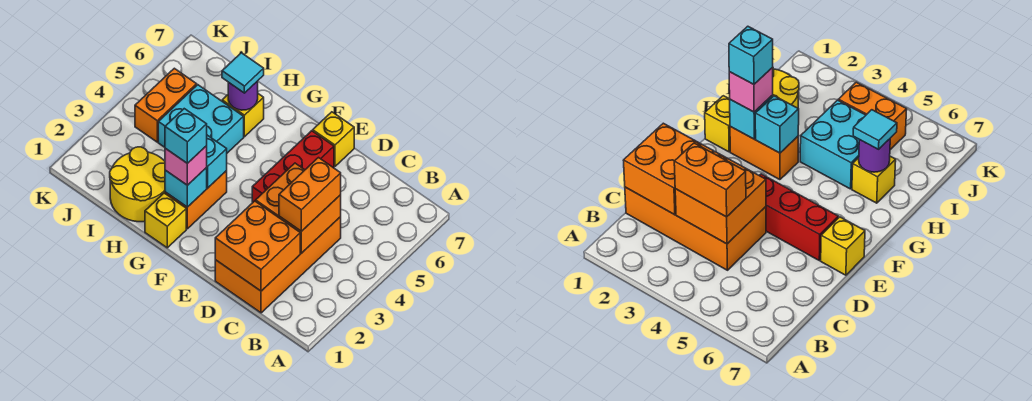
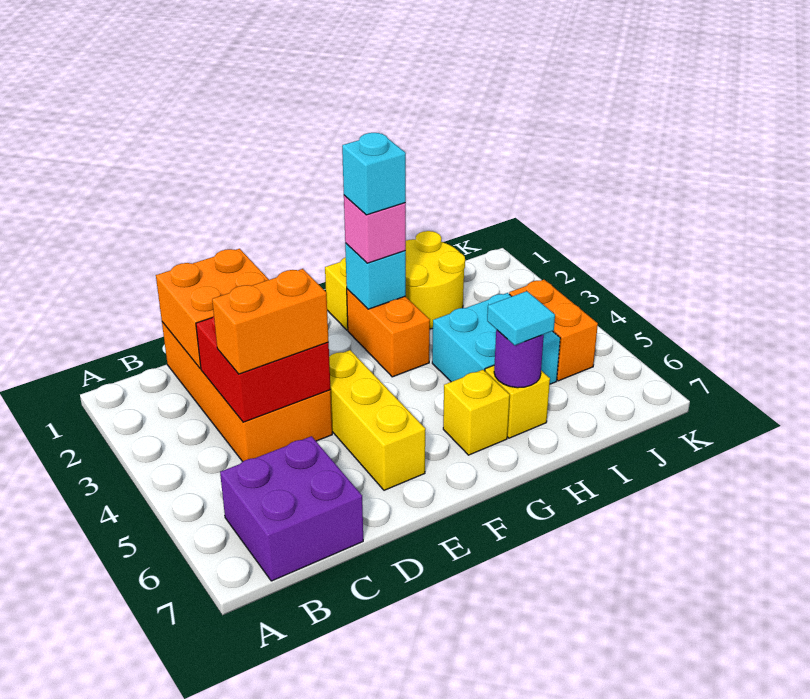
none -> purple 2x2 brick [220,436,363,581]
orange 2x2 brick [256,163,341,253] -> red 2x2 brick [196,316,331,422]
orange 1x2 brick [279,158,341,231] -> orange 1x2 brick turned to [212,269,329,374]
red 1x3 brick [252,131,334,203] -> yellow 1x3 brick [329,350,425,490]
yellow 1x1 brick [313,112,354,166] -> yellow 1x1 brick moved to [443,370,510,455]
cyan 1x1 brick [206,135,227,188] -> none

